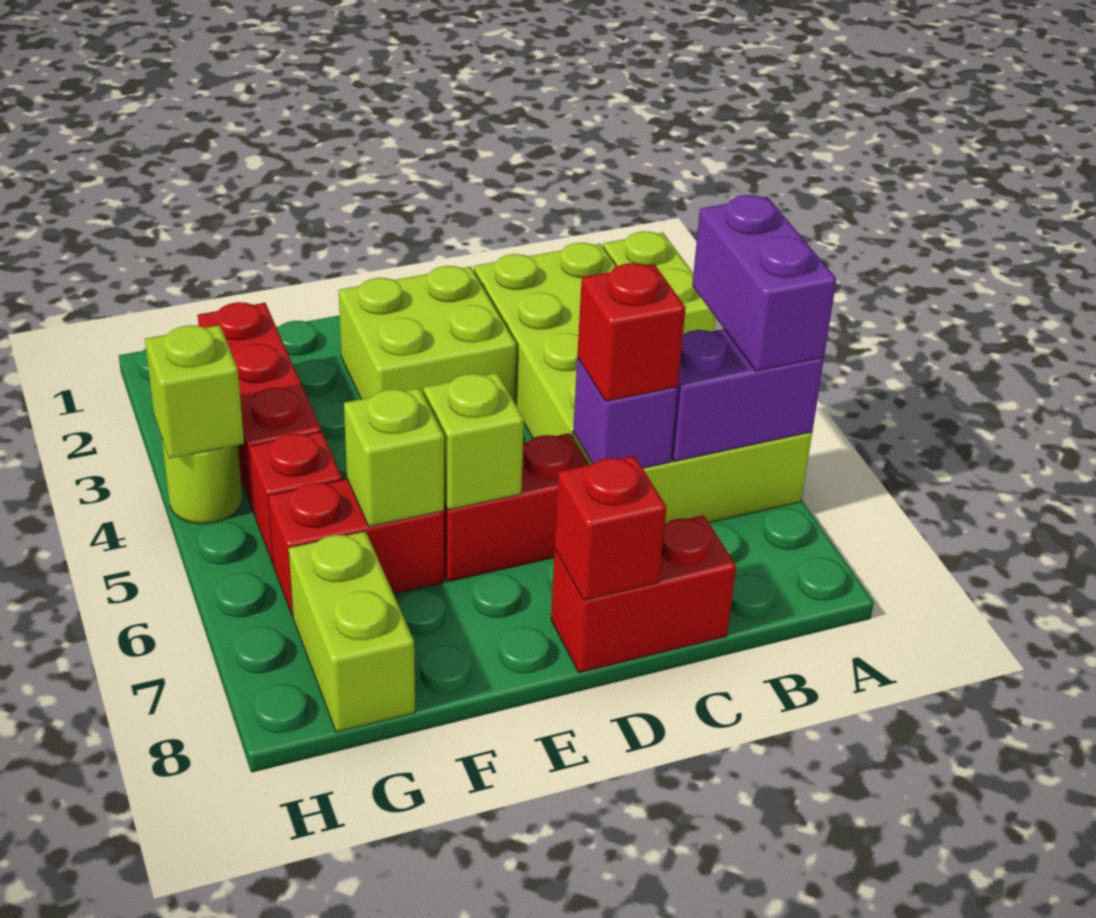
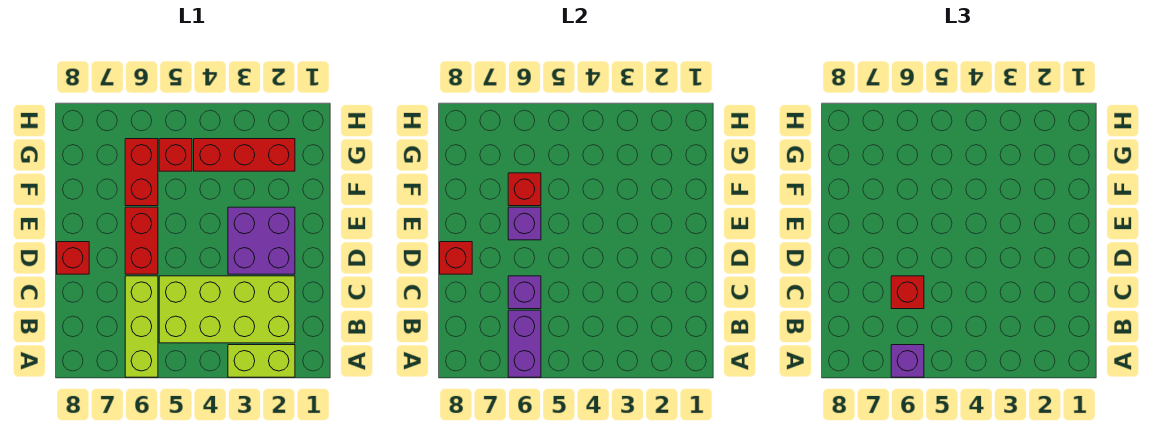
purple 1x2 brick [692,195,837,371] -> purple 1x1 brick [891,345,924,377]
red 1x2 brick [551,515,736,673] -> red 1x1 brick [57,242,89,274]
lime 2x2 brick [339,266,516,401] -> purple 2x2 brick [228,207,295,274]
lime 1x1 brick [424,373,524,510] -> purple 1x1 brick [508,207,541,240]
lime 1x1 brick [344,388,444,527] -> red 1x1 brick [508,173,541,206]
lime 1x2 brick [289,531,415,732] -> none
lime 1x1 round brick [162,439,243,524] -> none
lime 1x1 brick [145,325,244,459] -> none

